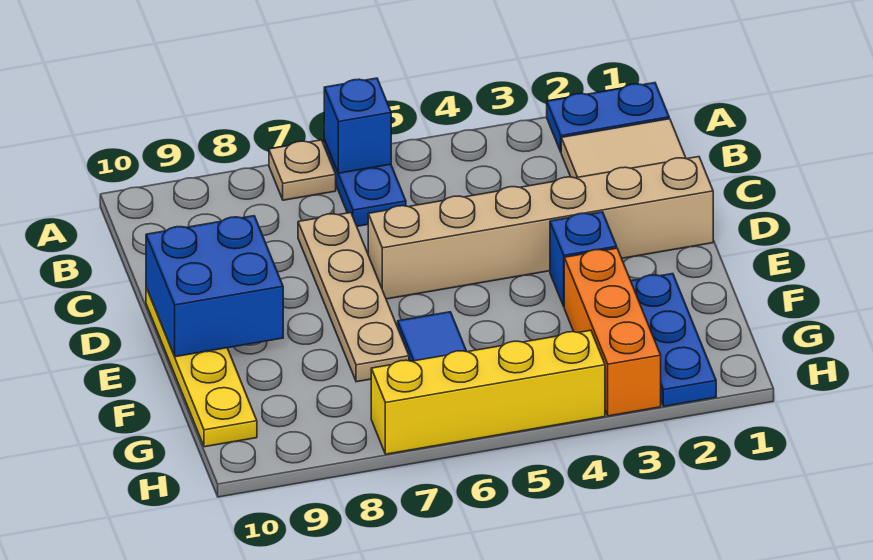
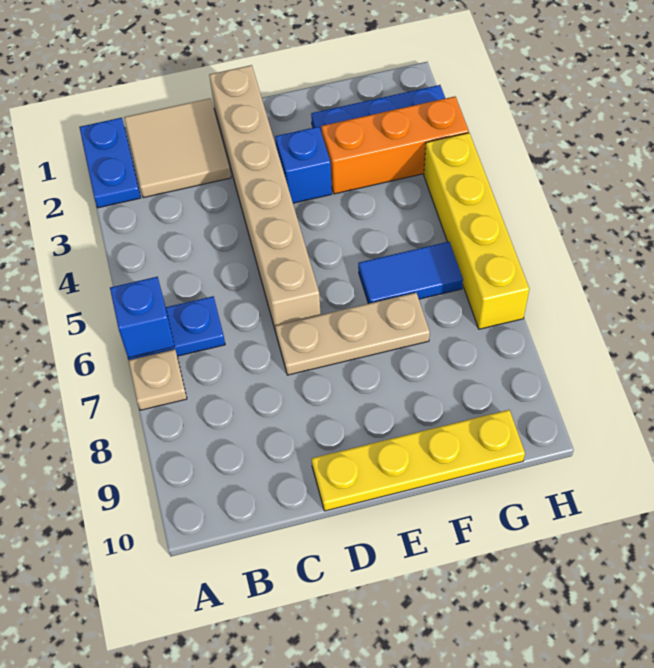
tan 1x4 plate [298,213,409,382] -> tan 1x3 plate [275,293,430,375]
blue 2x2 brick [146,216,283,357] -> none

